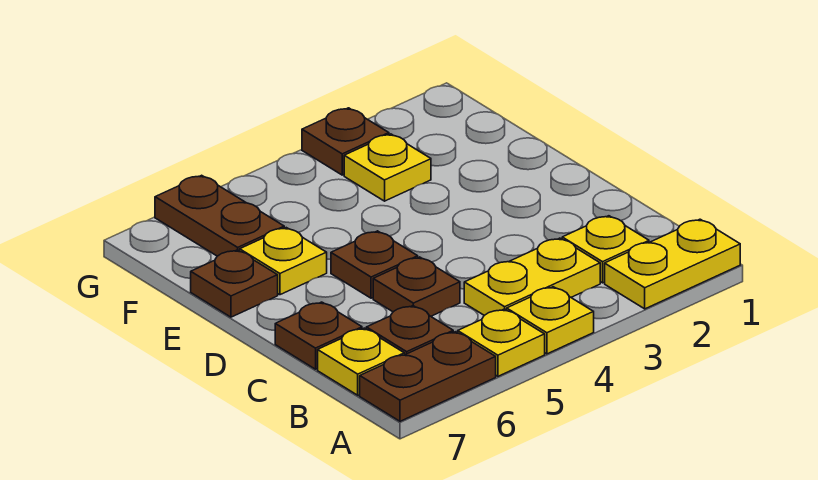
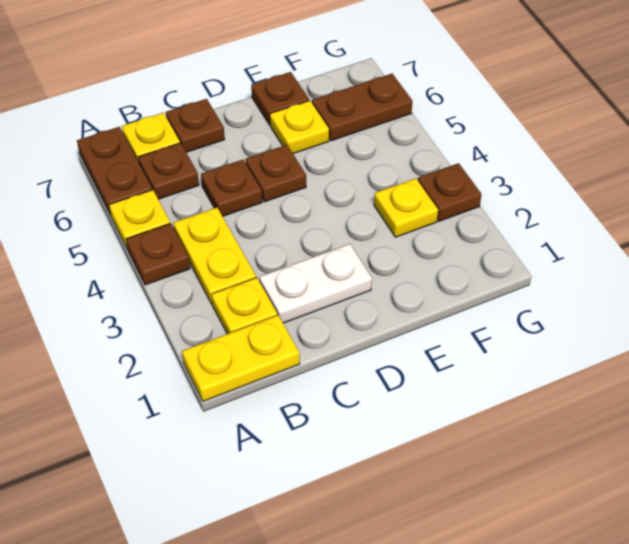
yellow 1x2 plate [605,219,740,309] -> yellow 1x2 plate turned to [182,315,300,401]
yellow 1x1 plate [507,287,594,354] -> brown 1x1 plate [126,223,190,285]
none -> white 1x2 plate [259,244,372,323]

